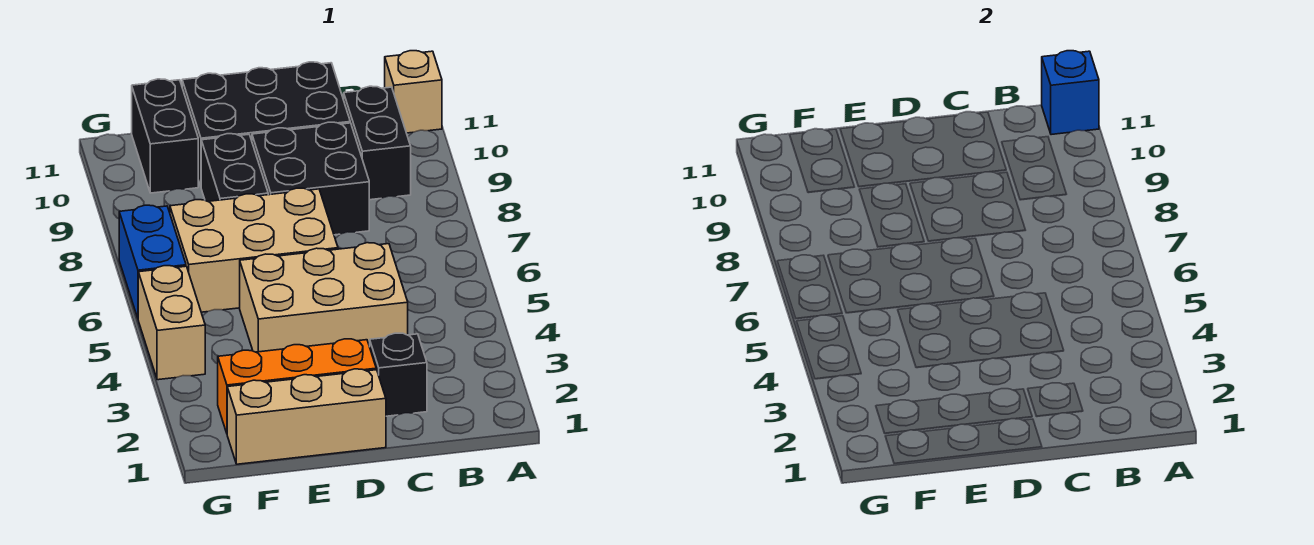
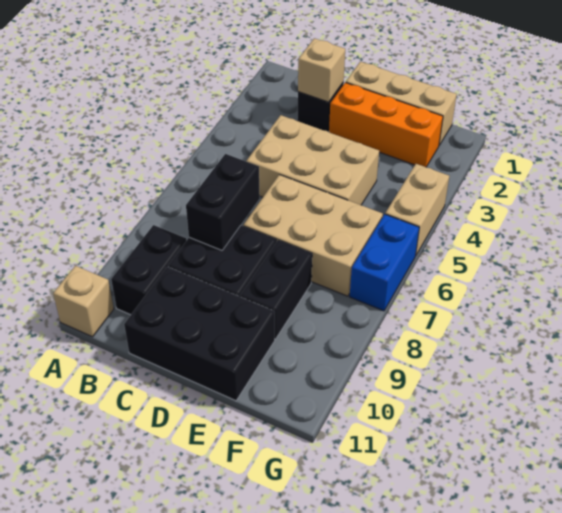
blue 1x1 brick [1042,51,1099,135] -> none
none -> tan 1x1 brick [298,38,345,102]
black 1x2 brick [132,79,198,193] -> black 1x2 brick moved to [186,154,260,250]

